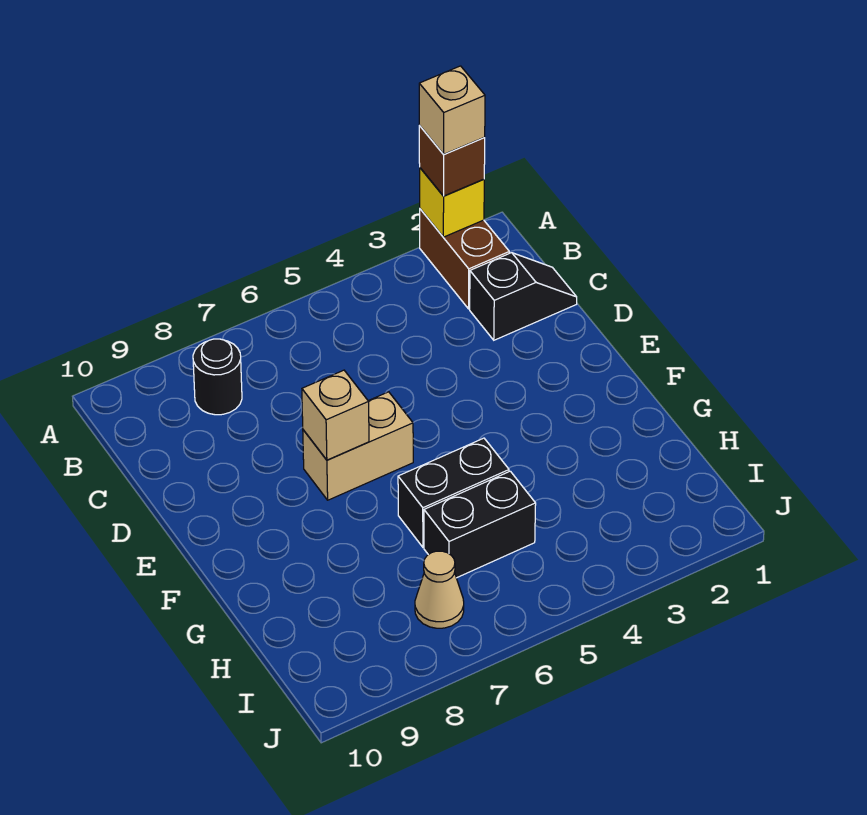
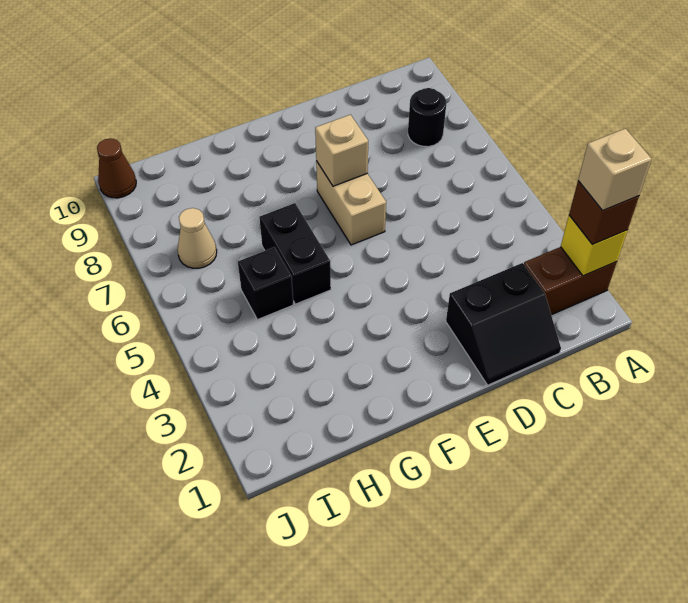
black 1x2 slope [470,253,577,340] -> black 2x2 slope [446,263,561,385]
black 1x2 brick [424,471,536,578] -> black 1x1 brick [238,247,293,320]
none -> brown 1x1 cone [97,138,136,198]

